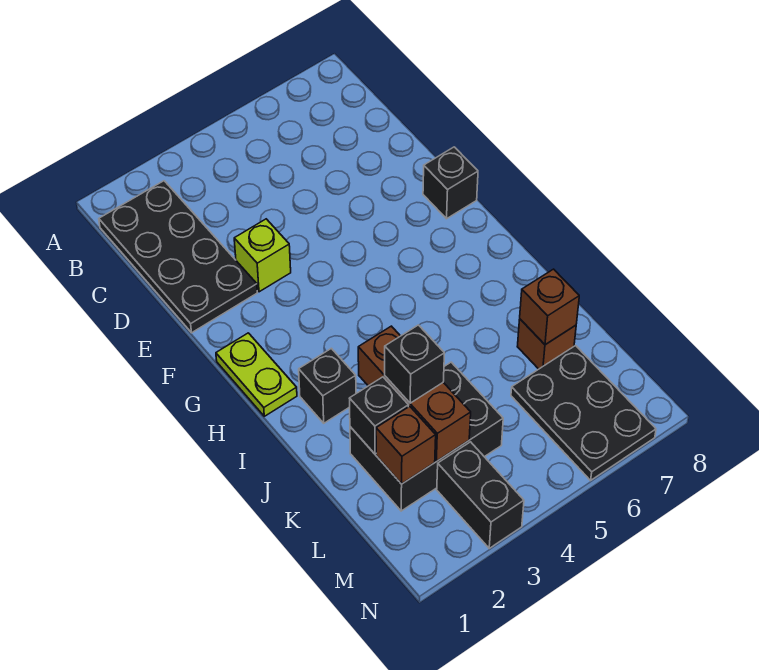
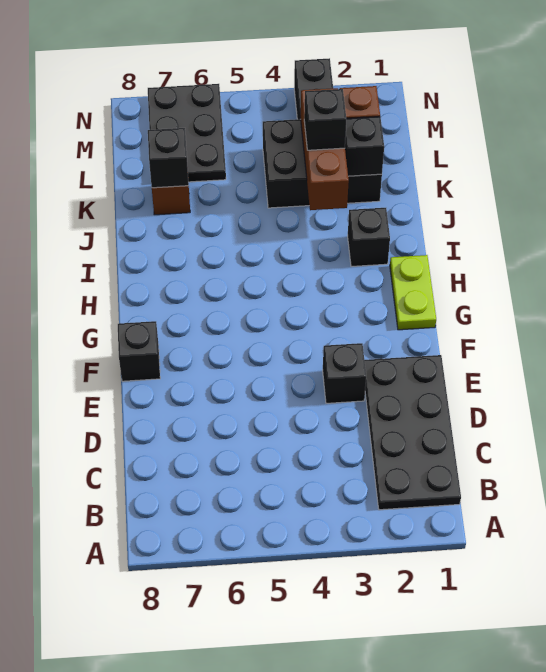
lime 1x1 brick [234,219,291,292] -> black 1x1 brick [323,343,366,403]
brown 1x1 brick [520,269,579,345] -> black 1x1 brick [148,128,189,188]

